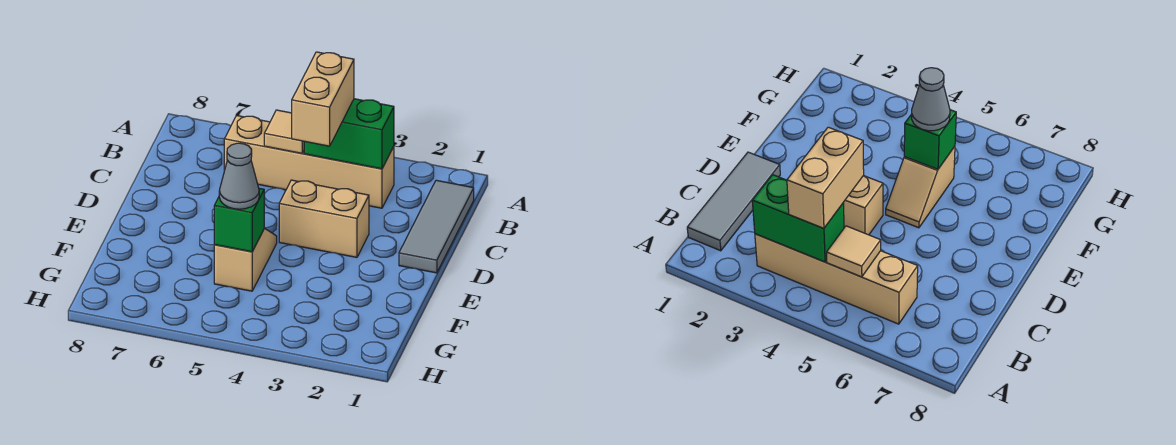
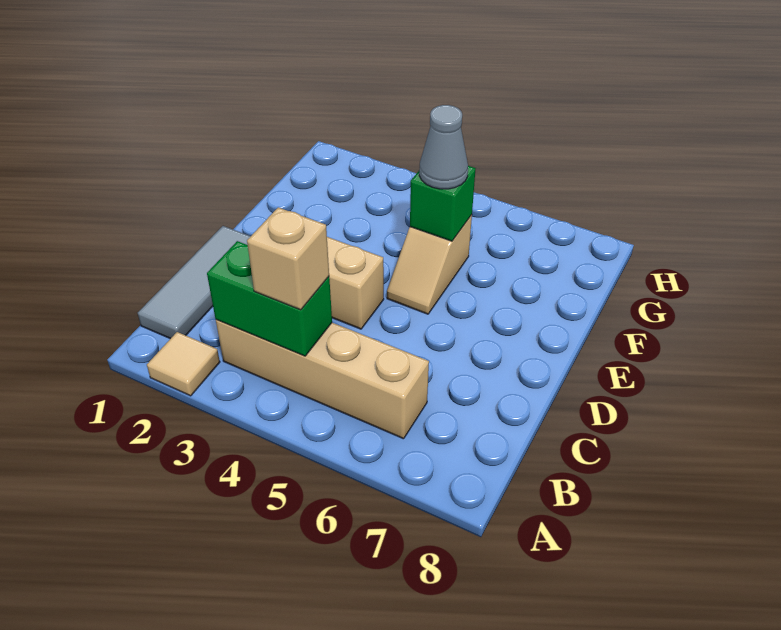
tan 1x2 brick [292,52,354,146] -> tan 1x1 brick [247,207,329,310]
tan 1x1 tile [264,110,304,153] -> tan 1x1 tile moved to [147,332,220,396]

